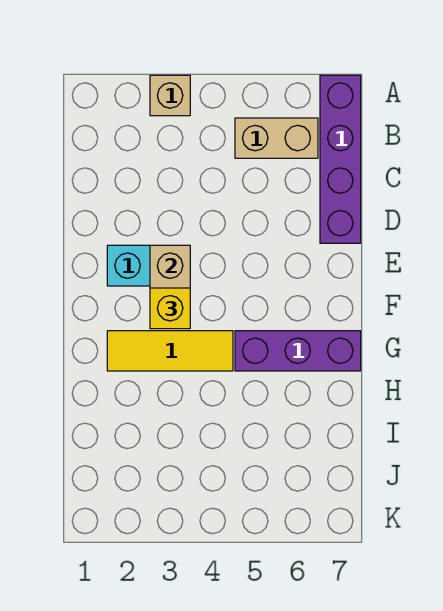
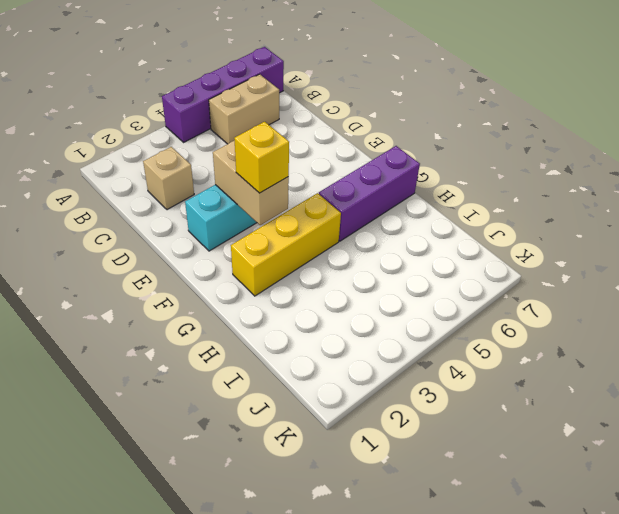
tan 1x1 brick [150,75,190,116] -> tan 1x1 brick moved to [143,147,194,210]
purple 1x4 brick [320,75,361,243] -> purple 1x4 brick turned to [162,47,284,142]
yellow 1x3 tile [107,331,233,371] -> yellow 1x3 brick [231,193,341,296]

